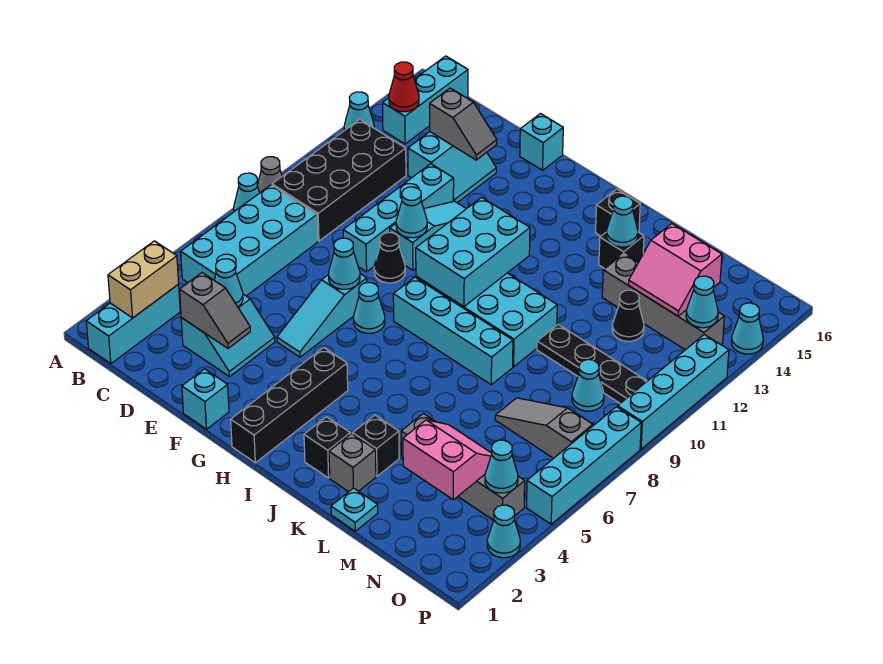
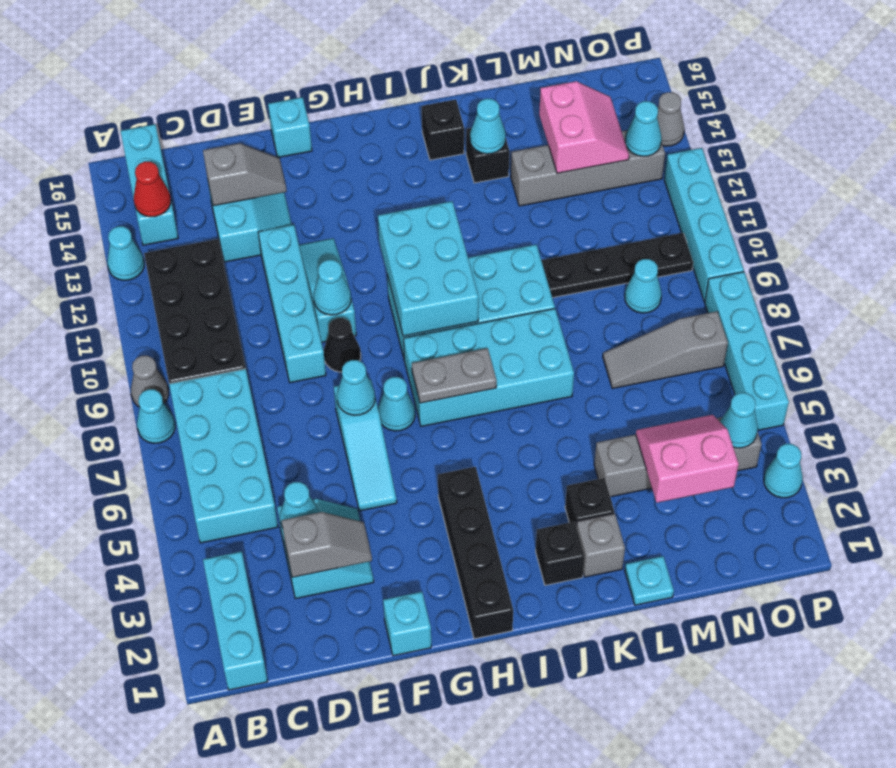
tan 1x2 brick [108,241,179,318] -> none
none -> grey 1x2 plate [412,348,497,403]
cyan 1x4 brick [393,277,513,385] -> cyan 2x4 brick [404,309,574,426]
black 1x1 cone [612,290,644,341] -> none
pink 2x2 slope [629,224,722,316] -> pink 2x2 slope turned to [539,81,629,173]
cyan 1x1 cone [731,303,763,354] -> grey 1x1 cone [657,92,684,146]

